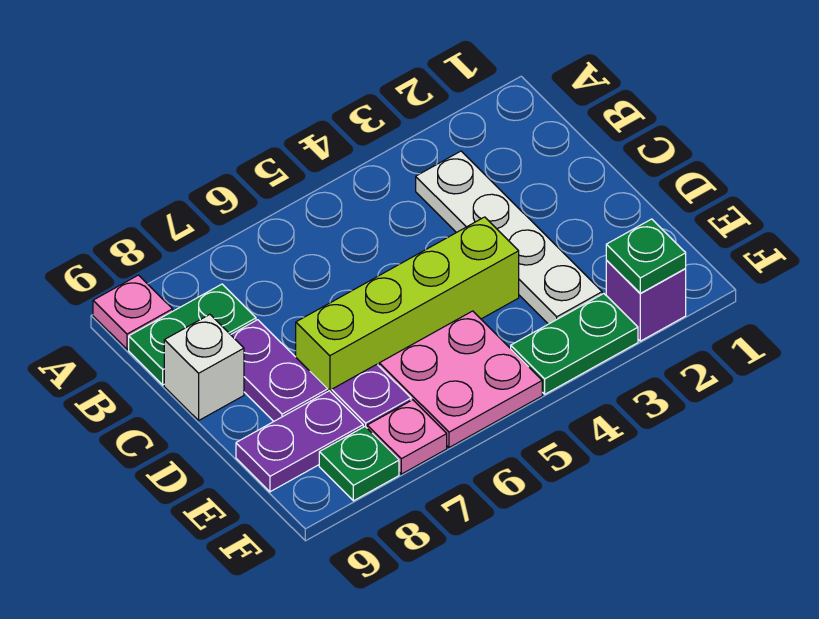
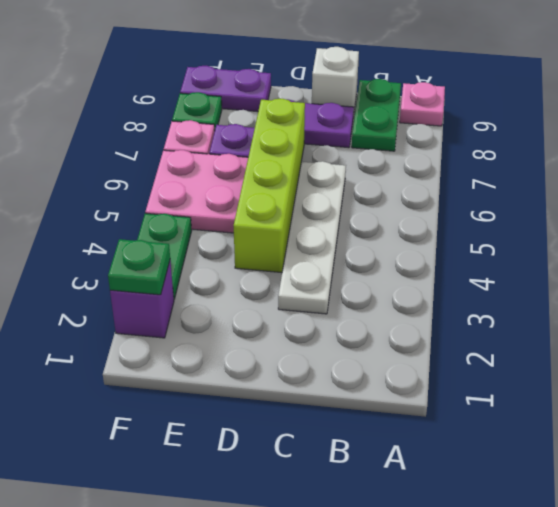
white 1x4 plate [416,151,602,324] -> white 1x4 plate turned to [278,161,346,314]
purple 1x2 plate [236,391,363,492] -> purple 1x2 plate turned to [180,66,271,112]

